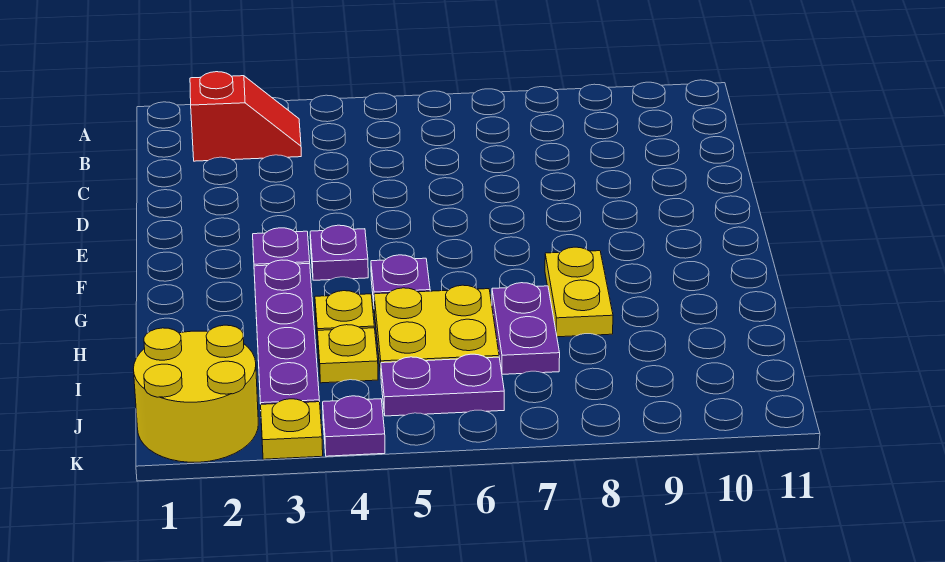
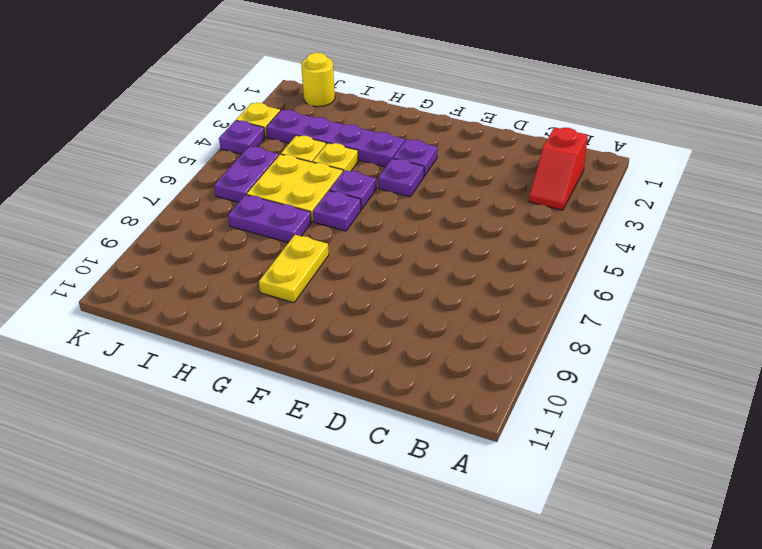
none -> purple 1x1 plate [313,191,361,231]
yellow 1x2 plate [545,247,613,337] -> yellow 1x2 plate turned to [259,235,329,303]
yellow 2x2 round brick [133,325,258,462] -> yellow 1x1 round brick [301,53,335,107]

